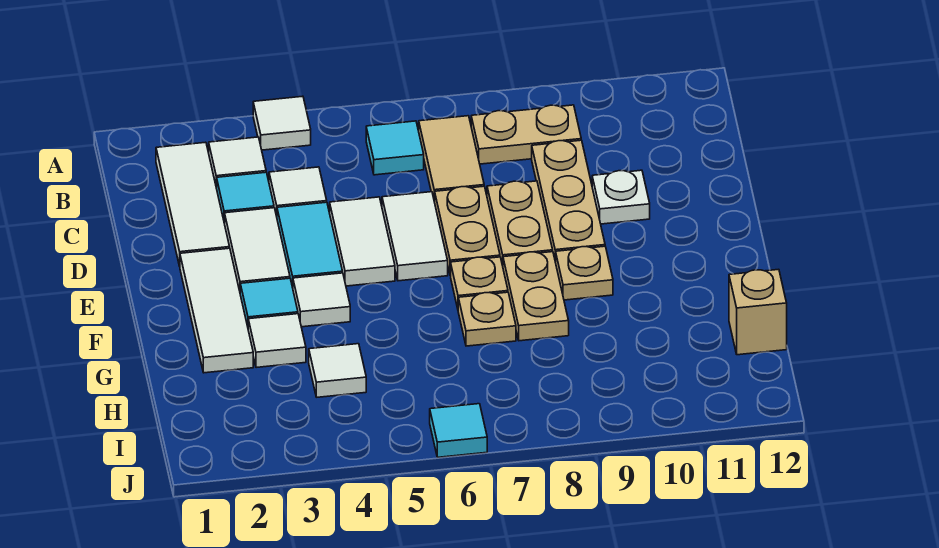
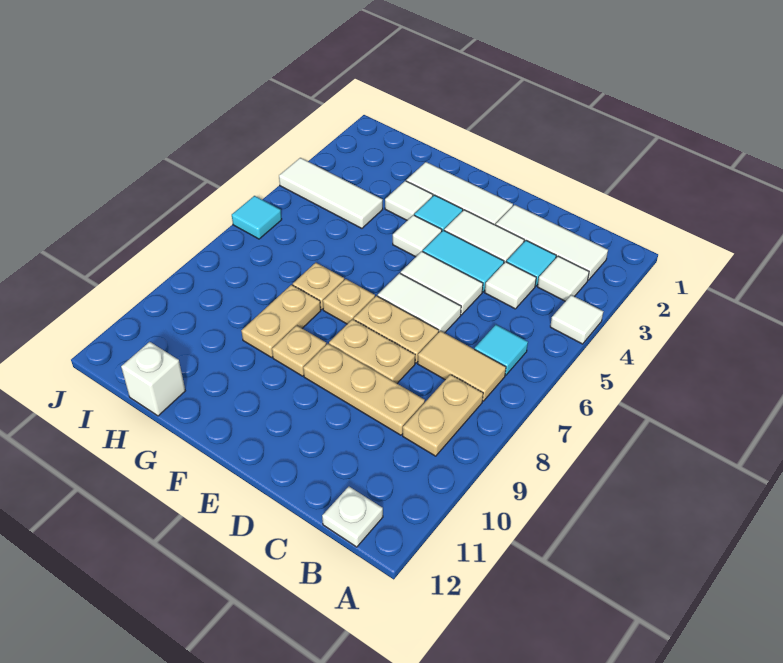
white 1x1 plate [592,170,650,224] -> white 1x1 plate moved to [322,487,383,547]
tan 1x2 plate [503,252,569,341] -> tan 1x2 plate turned to [242,285,321,357]
white 1x1 tile [309,344,366,397] -> white 1x3 tile [279,158,383,228]
tan 1x1 brick [729,269,787,355] -> white 1x1 brick [121,342,185,416]

